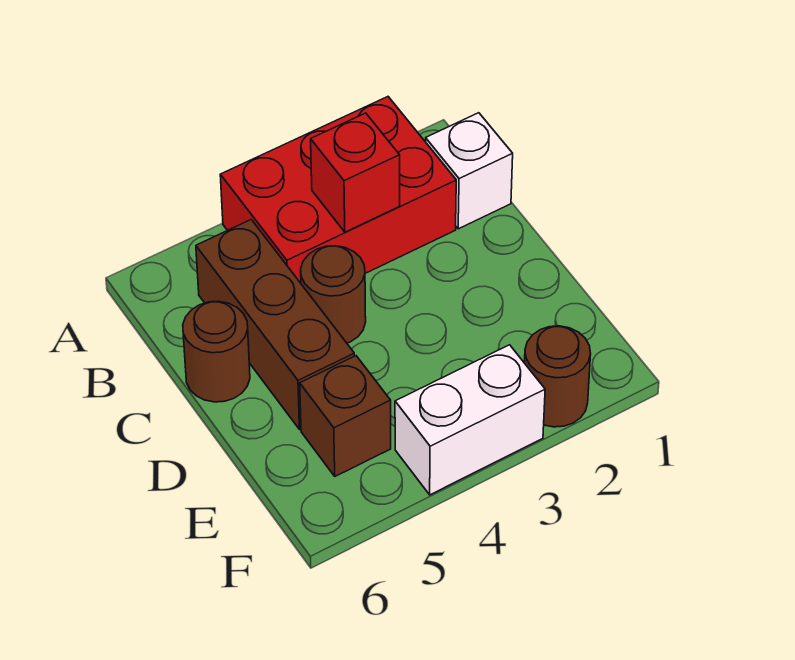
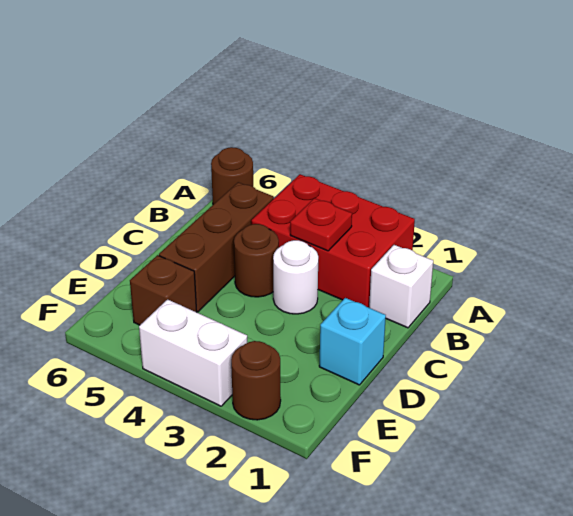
red 1x1 brick [311,113,400,232] -> red 1x1 plate [290,198,352,251]
none -> white 1x1 round brick [273,240,318,314]
brown 1x1 round brick [183,301,250,402] -> brown 1x1 round brick moved to [211,147,253,204]
none -> cyan 1x1 brick [319,298,386,385]

